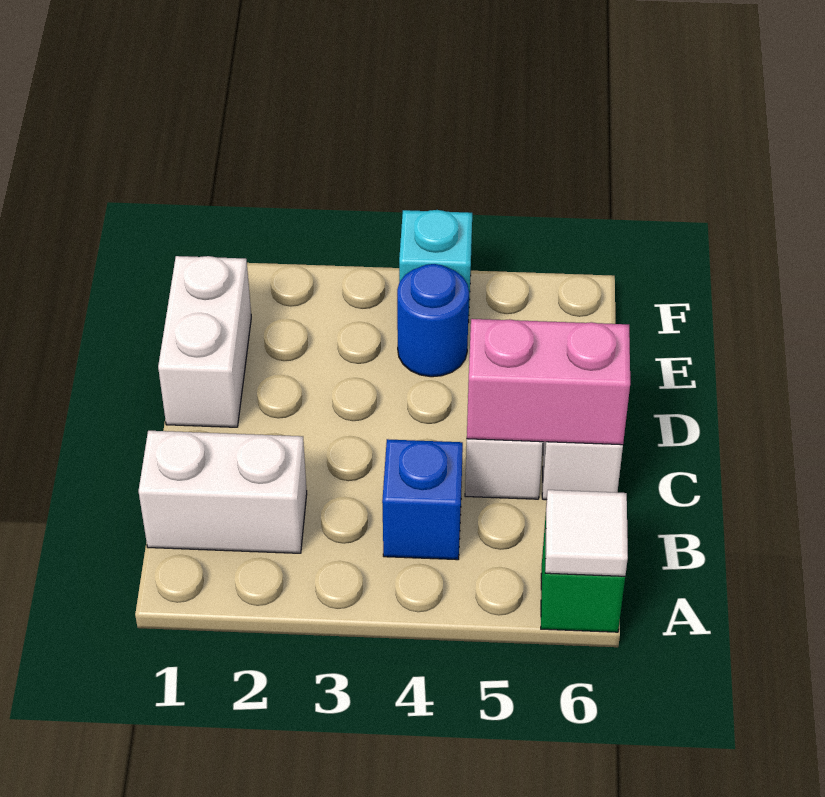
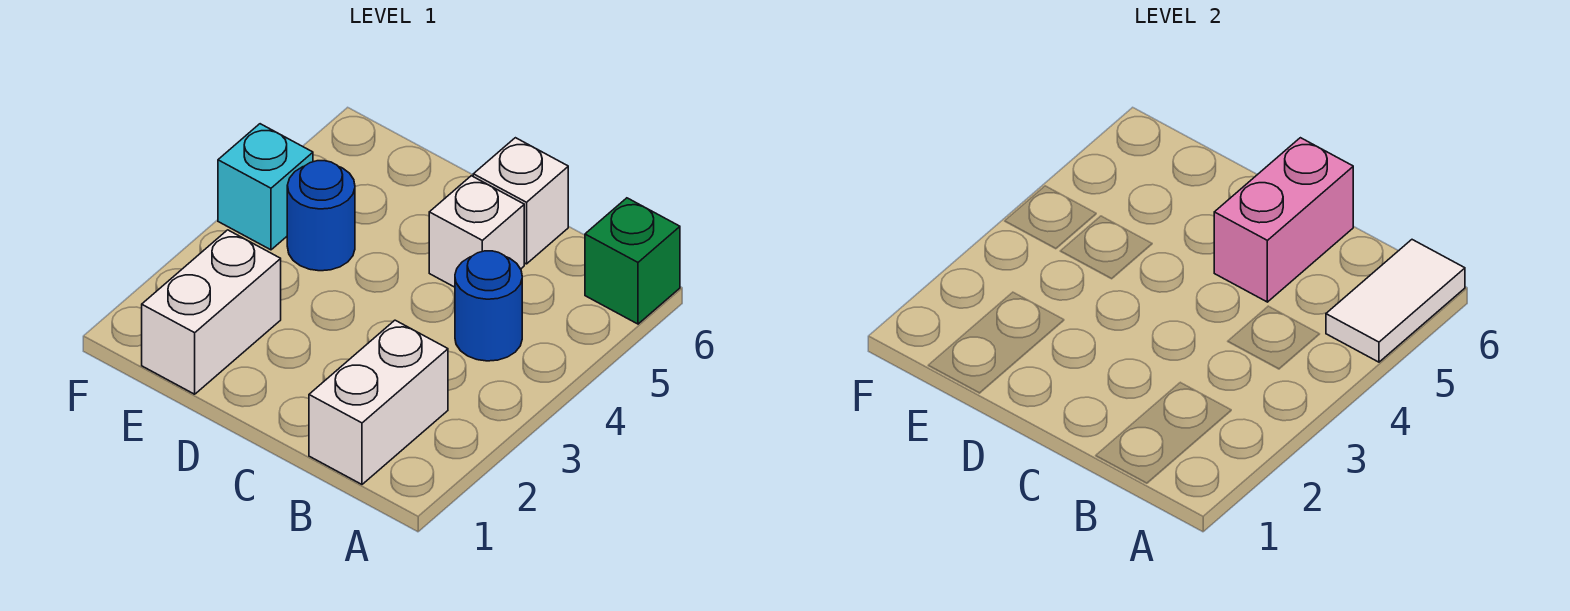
white 1x1 tile [545,490,628,576] -> white 1x2 tile [1326,240,1465,362]
blue 1x1 brick [382,439,463,560] -> blue 1x1 round brick [455,251,522,361]
white 1x2 brick [158,256,251,427] -> white 1x2 brick turned to [142,230,281,394]

